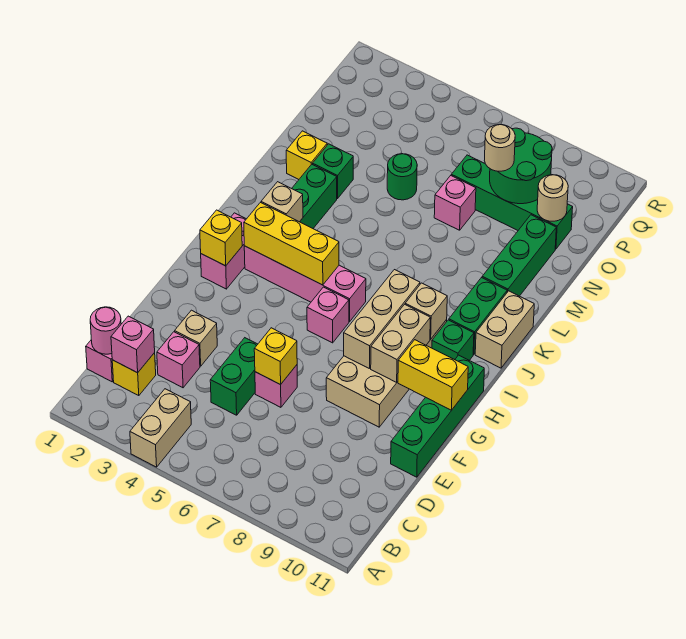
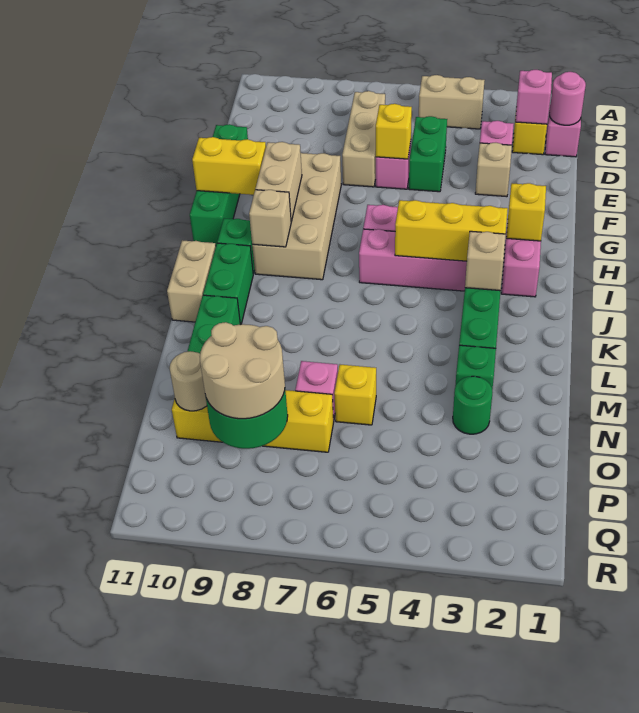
tan 1x2 brick [130,389,191,467] -> tan 1x2 brick turned to [419,75,485,129]
tan 1x3 brick [344,270,420,368] -> tan 1x3 brick moved to [342,91,385,187]
yellow 1x1 brick [286,131,327,179] -> yellow 1x1 brick moved to [334,365,376,425]
green 1x1 round brick [387,154,417,200] -> green 1x1 round brick moved to [453,376,493,434]
green 1x4 brick [451,155,573,249] -> yellow 1x4 brick [172,390,333,452]
tan 1x1 round brick [484,125,515,171] -> tan 2x2 round brick [200,322,285,419]

